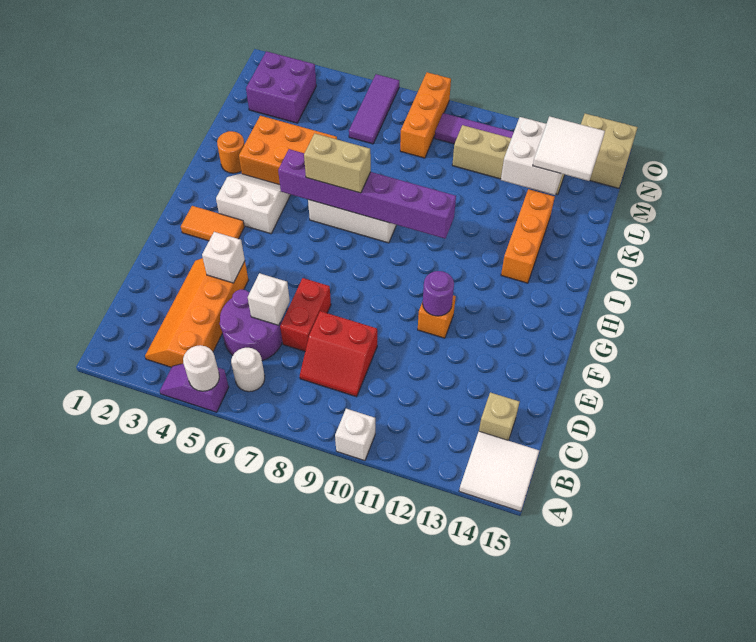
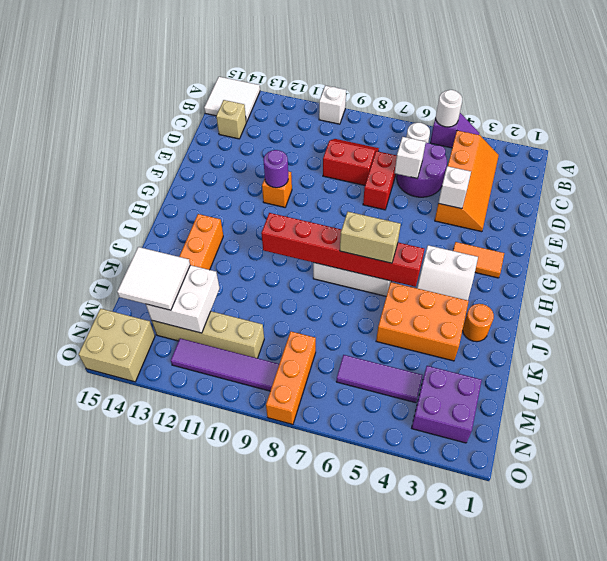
purple 1x6 brick [278,149,456,239] -> red 1x6 brick [261,213,424,287]
purple 1x3 tile [349,74,399,144] -> purple 1x3 tile turned to [336,355,423,403]

